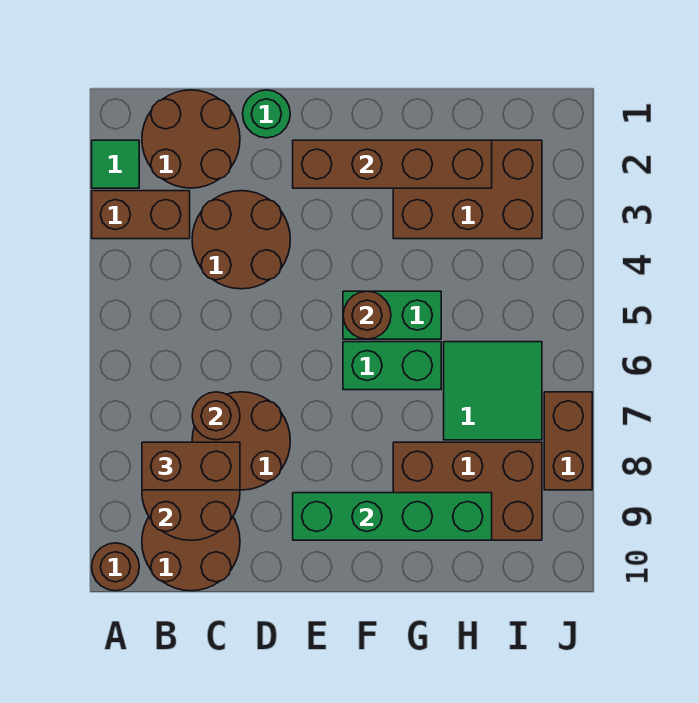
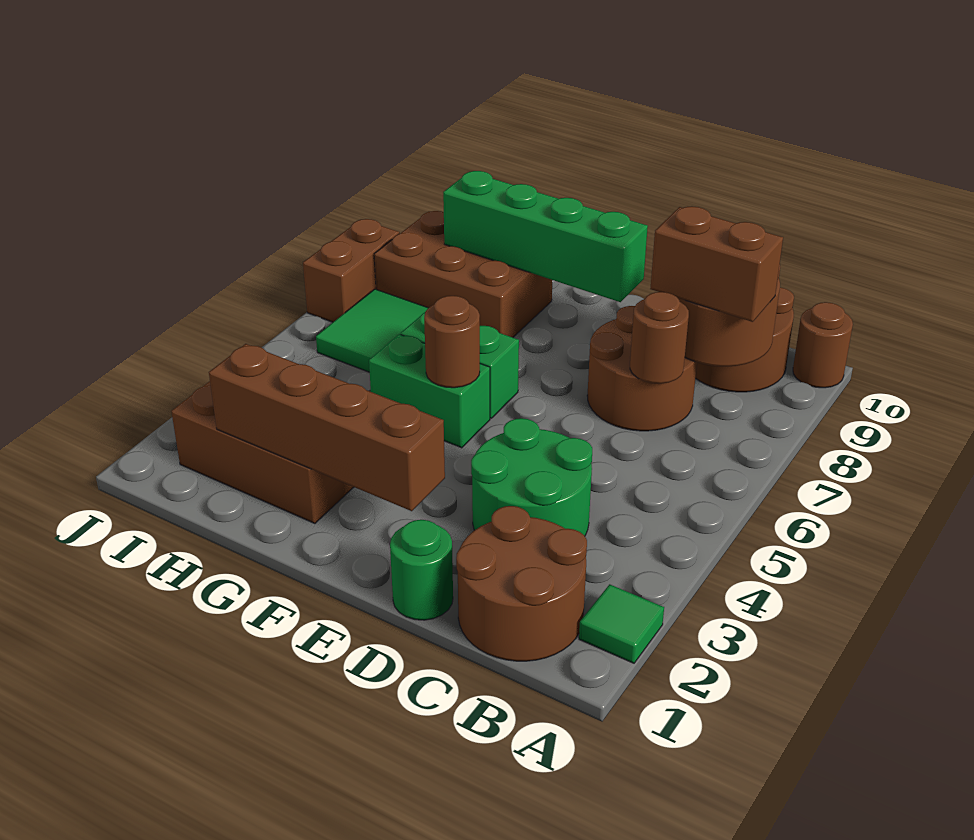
brown 1x2 brick [92,191,190,239] -> none
brown 2x2 round brick [192,191,290,289] -> green 2x2 round brick [471,418,592,536]

